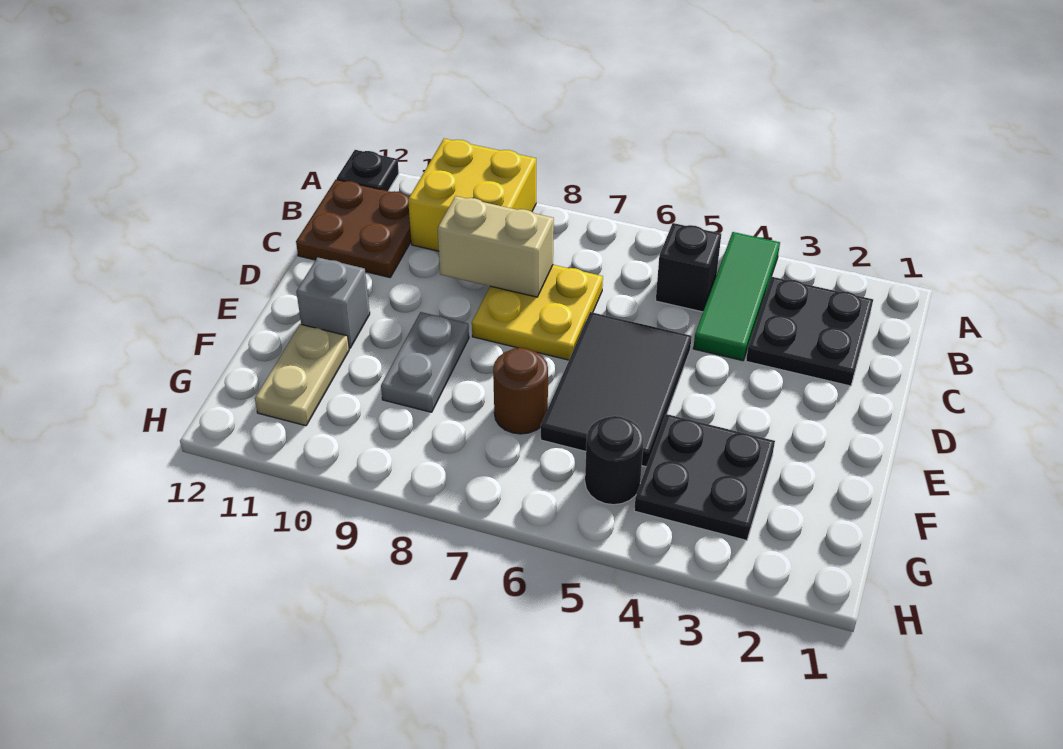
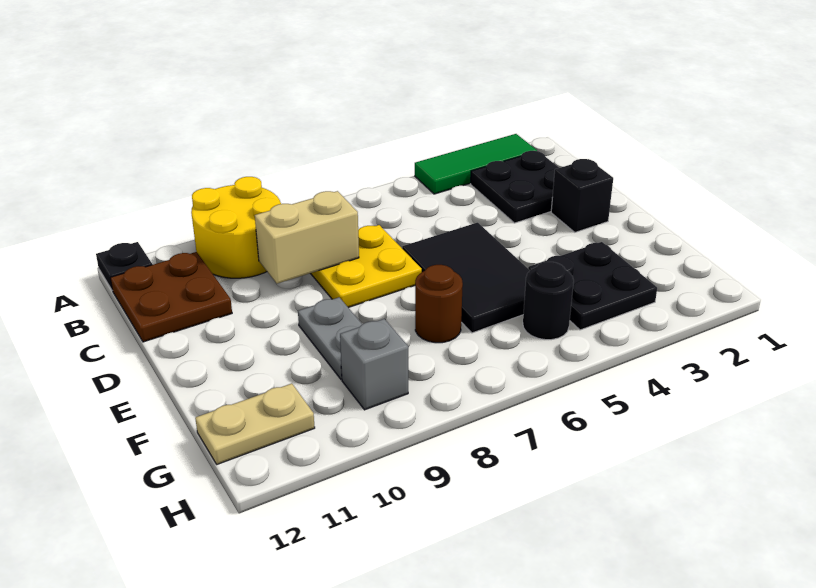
green 1x3 tile [693,232,780,361] -> green 1x3 tile turned to [415,134,537,194]
yellow 2x2 brick [408,139,536,251] -> yellow 2x2 round brick [191,177,281,278]
black 1x1 brick [656,223,721,312] -> black 1x1 brick moved to [551,159,613,232]
grey 1x1 brick [296,257,370,348] -> grey 1x1 brick moved to [340,319,408,410]
tan 1x2 plate [255,324,349,426] -> tan 1x2 plate turned to [195,384,315,464]

